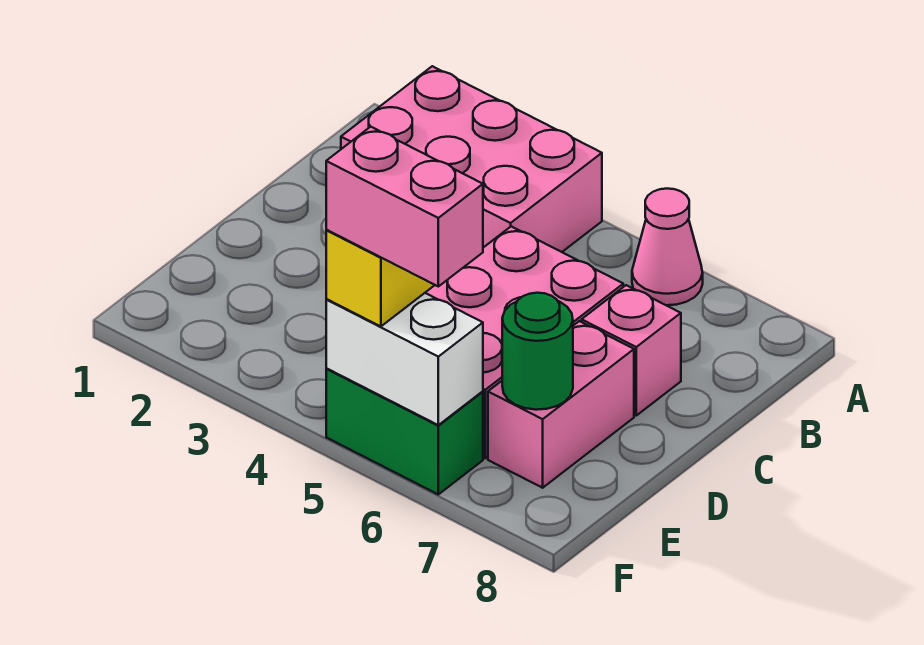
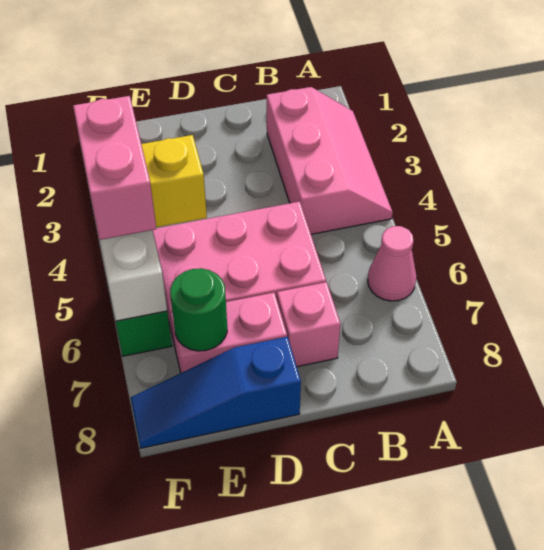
pink 2x3 brick [341,66,602,252] -> pink 2x3 slope [267,87,393,234]
none -> blue 1x3 slope [131,337,301,448]

